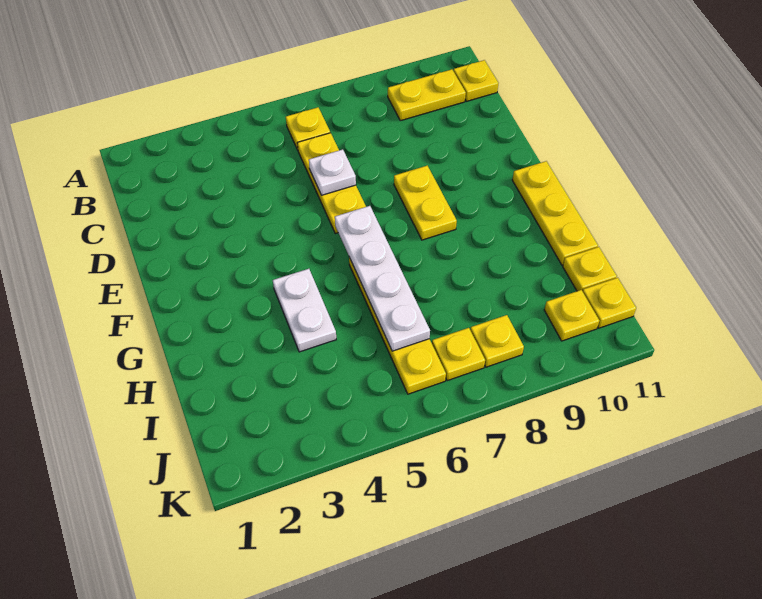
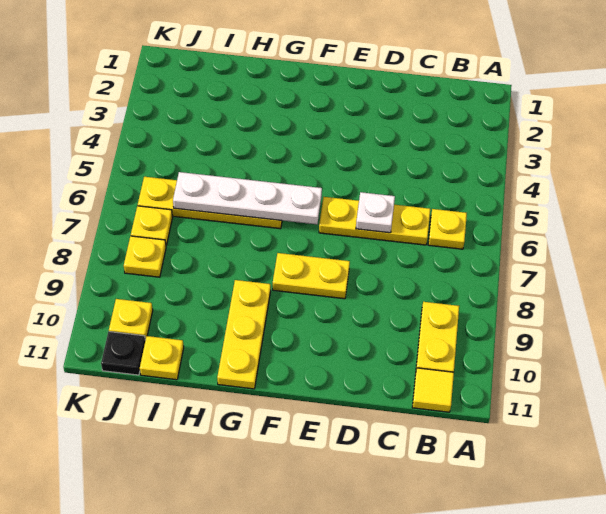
yellow 1x1 plate [454,60,498,101] -> yellow 1x1 tile [412,368,454,412]
yellow 1x3 plate [512,161,598,265] -> yellow 1x3 plate turned to [217,280,271,389]
white 1x2 plate [273,269,336,352] -> none
yellow 1x1 plate [583,278,636,328] -> black 1x1 plate [101,332,145,375]

